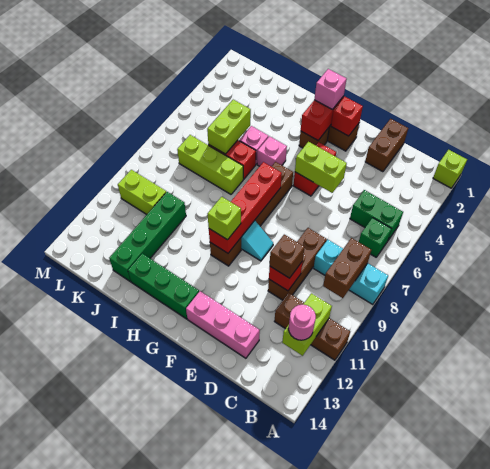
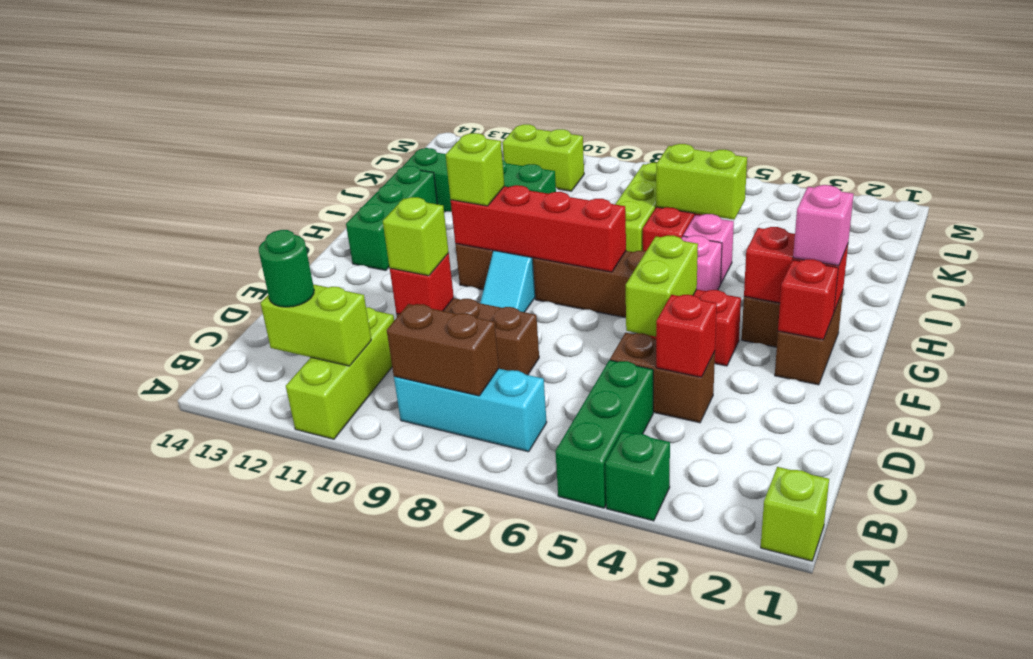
cyan 1x3 brick [314,240,388,305] -> cyan 1x3 brick turned to [394,369,547,452]
brown 1x3 brick [274,293,350,360] -> lime 1x3 brick [286,307,394,439]
green 1x2 brick [350,190,403,240] -> green 1x3 brick [555,360,653,508]
green 1x1 brick [359,218,391,257] -> green 1x1 brick moved to [605,431,670,521]
pink 1x1 round brick [288,305,316,340] -> green 1x1 round brick [259,230,314,307]
brown 1x2 brick [365,119,408,172] -> brown 1x2 brick moved to [610,333,715,423]
none -> red 1x1 brick [656,295,717,377]
brown 1x1 brick [270,235,305,278] -> lime 1x1 brick [383,197,449,276]
pink 1x3 brick [186,291,260,358] -> none
lime 1x2 brick [118,170,166,214] -> lime 1x2 brick turned to [502,124,584,191]

